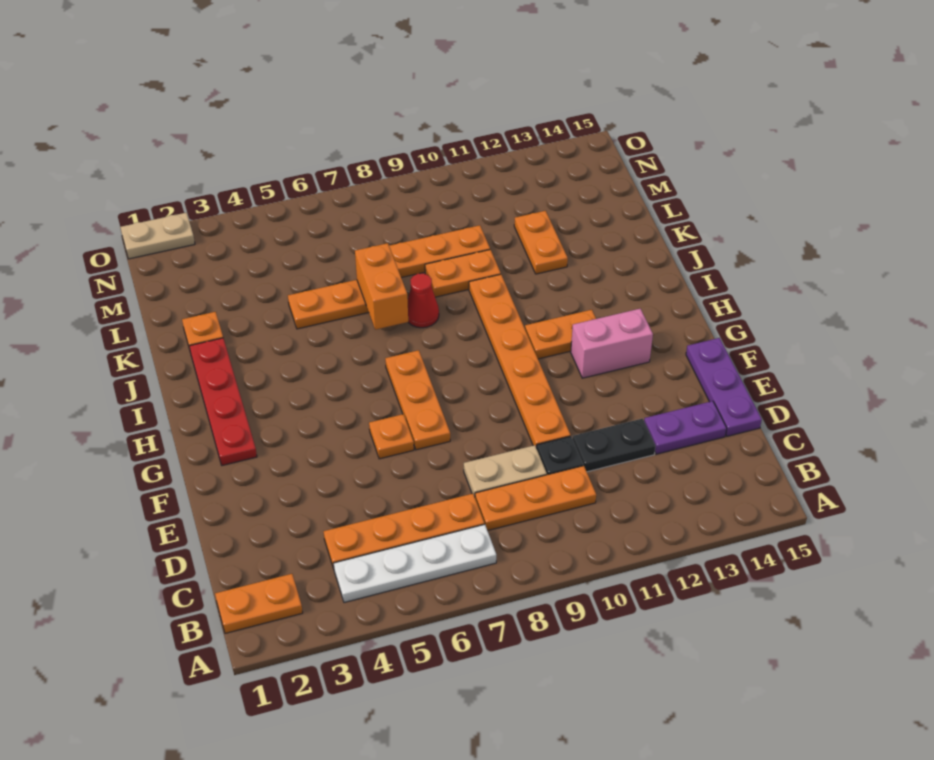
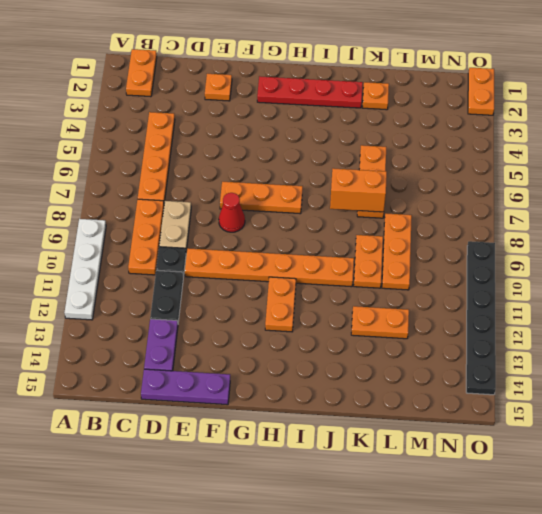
white 1x4 plate [333,524,496,603] -> white 1x4 plate moved to [64,219,106,320]
orange 1x1 plate [369,414,414,459] -> orange 1x1 plate moved to [205,74,232,101]
pink 1x2 brick [571,309,653,378] -> none
red 1x1 cone [408,273,439,328] -> red 1x1 cone moved to [219,193,245,232]
tan 1x2 plate [120,213,195,259] -> orange 1x2 plate [468,68,494,115]
none -> black 1x6 plate [466,241,496,395]

